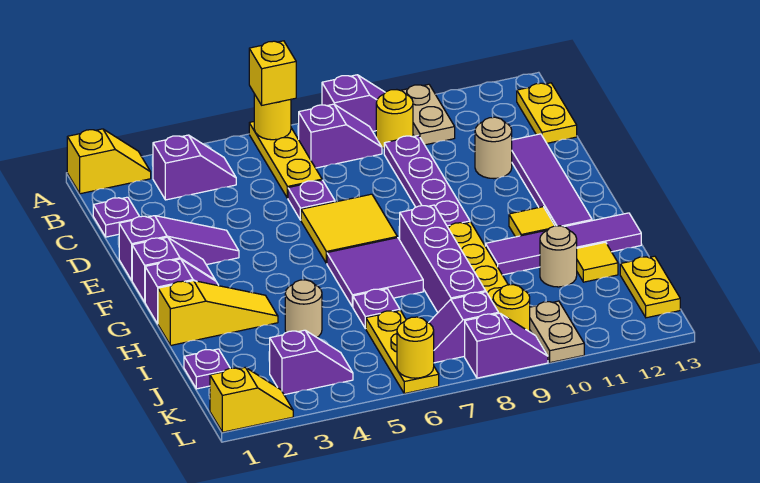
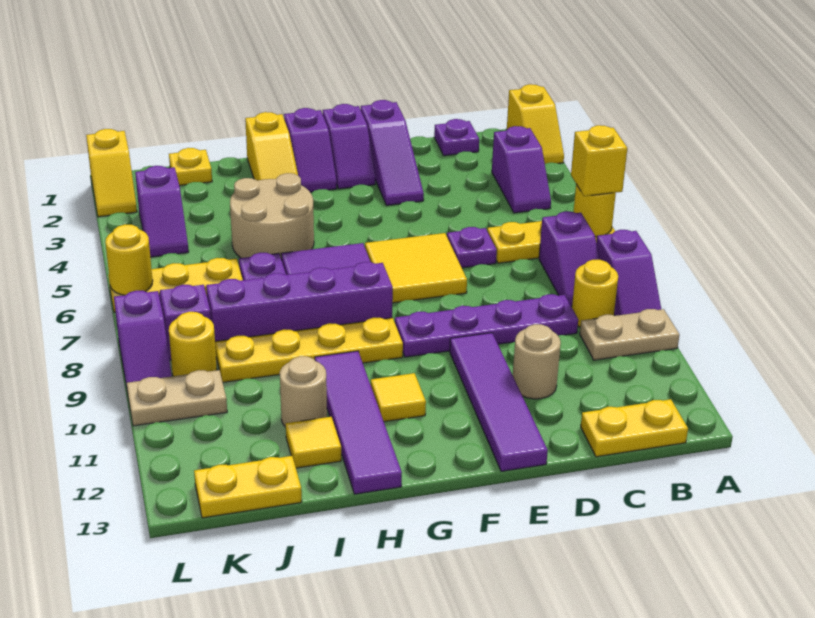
purple 1x4 tile [512,134,592,227] -> purple 1x4 tile turned to [450,333,548,471]
tan 1x1 round brick [285,280,322,337] -> tan 2x2 round brick [230,173,314,260]
purple 1x1 plate [184,349,230,389] -> yellow 1x1 plate [169,148,212,186]

